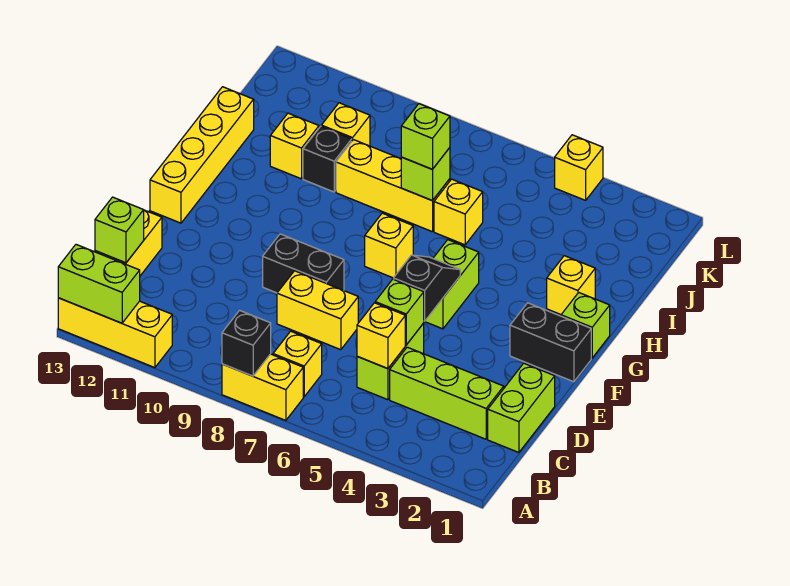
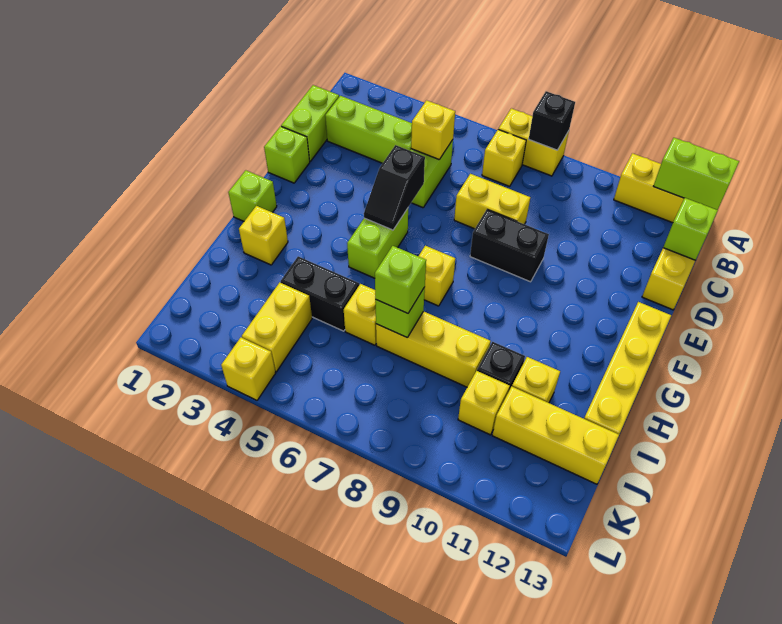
lime 1x1 brick [375,279,424,345] -> lime 1x1 brick moved to [264,126,310,183]
black 1x2 brick [510,303,591,382] -> black 1x2 brick moved to [281,256,359,331]
none -> yellow 1x2 brick [242,282,312,372]
none -> yellow 1x3 brick [492,387,619,484]

